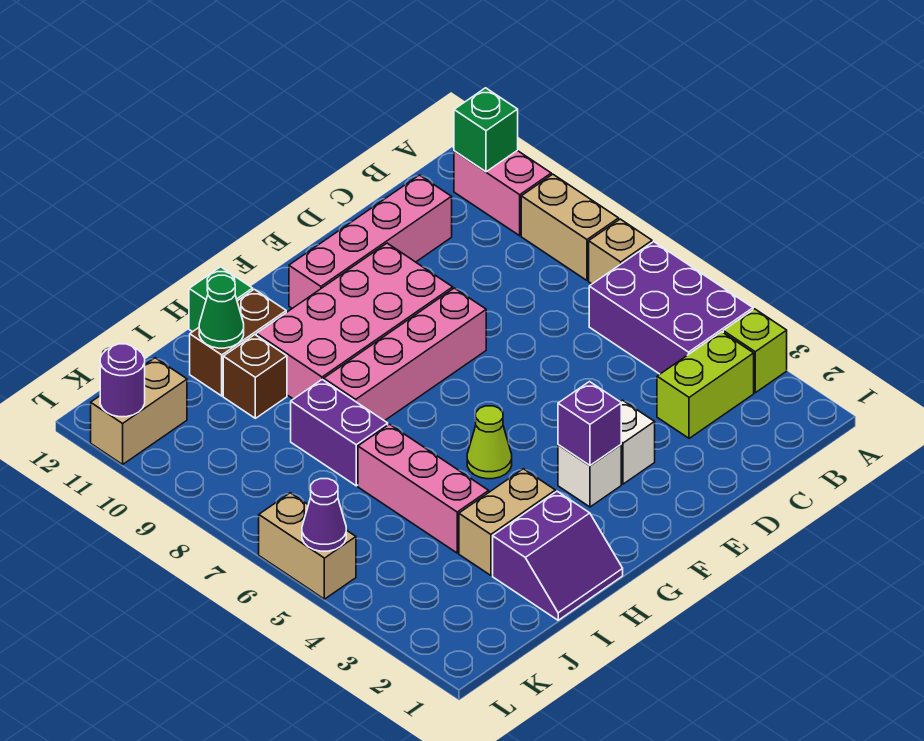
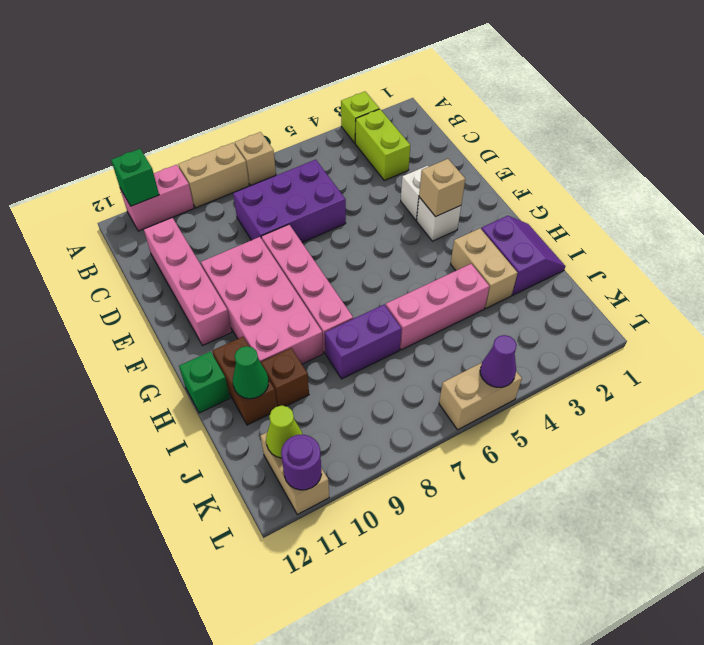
purple 2x3 brick [589,242,753,374] -> purple 2x3 brick moved to [233,160,346,242]
purple 1x1 brick [558,382,621,465] -> tan 1x1 brick [419,159,465,217]
lime 1x1 cone [467,406,512,479] -> lime 1x1 cone moved to [266,406,303,458]

